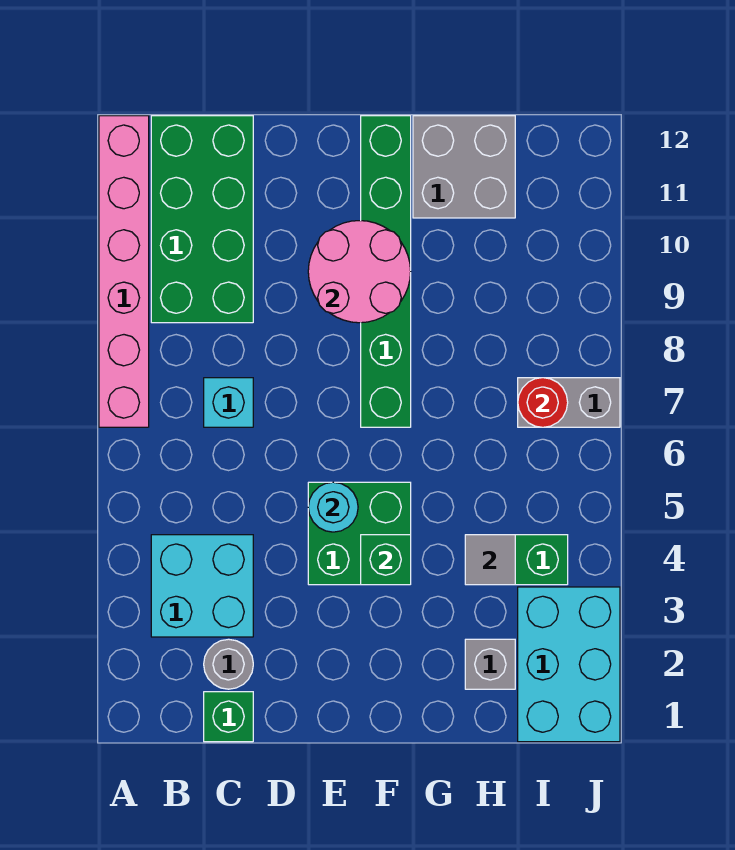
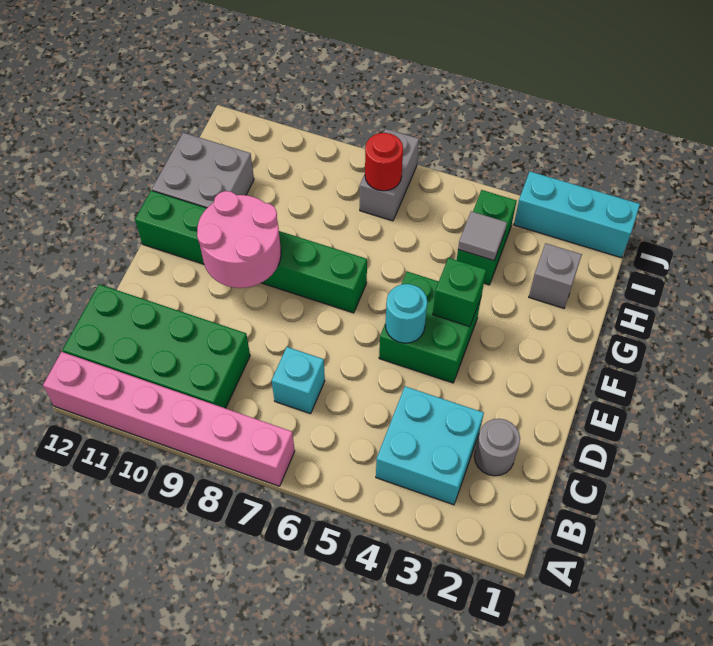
green 1x1 brick [204,692,253,742] -> none
cyan 2x3 brick [518,587,620,742] -> cyan 1x3 brick [514,172,640,258]

